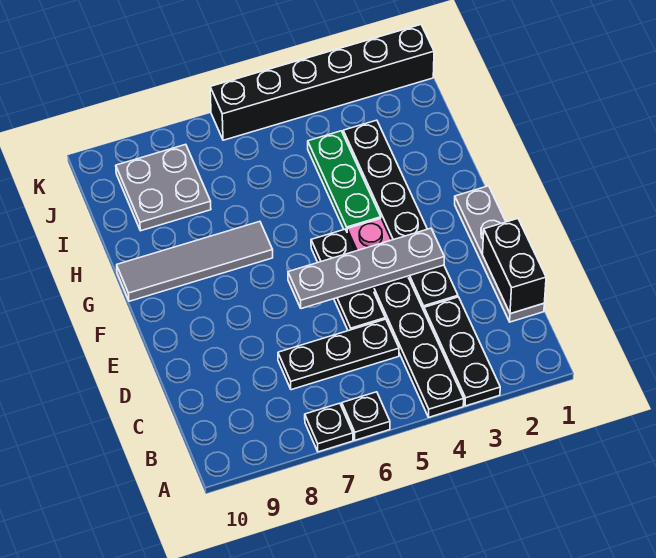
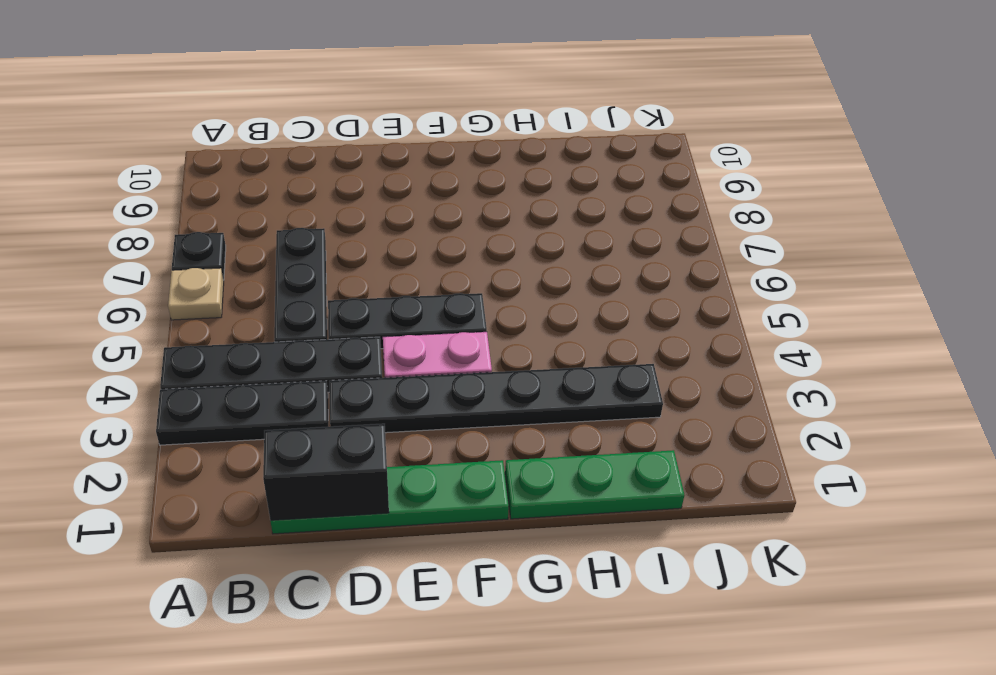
black 1x1 plate [342,392,390,440] -> tan 1x1 plate [168,268,224,320]
grey 1x4 plate [455,186,544,322] -> green 1x4 plate [270,460,509,534]
grey 1x4 plate [288,228,444,309] -> none
green 1x3 plate [308,131,381,231] -> green 1x3 plate moved to [505,450,684,519]
grey 1x4 tile [117,222,273,301] -> none
grey 2x2 plate [116,144,211,231] -> none
black 1x6 brick [210,25,434,140] -> none

